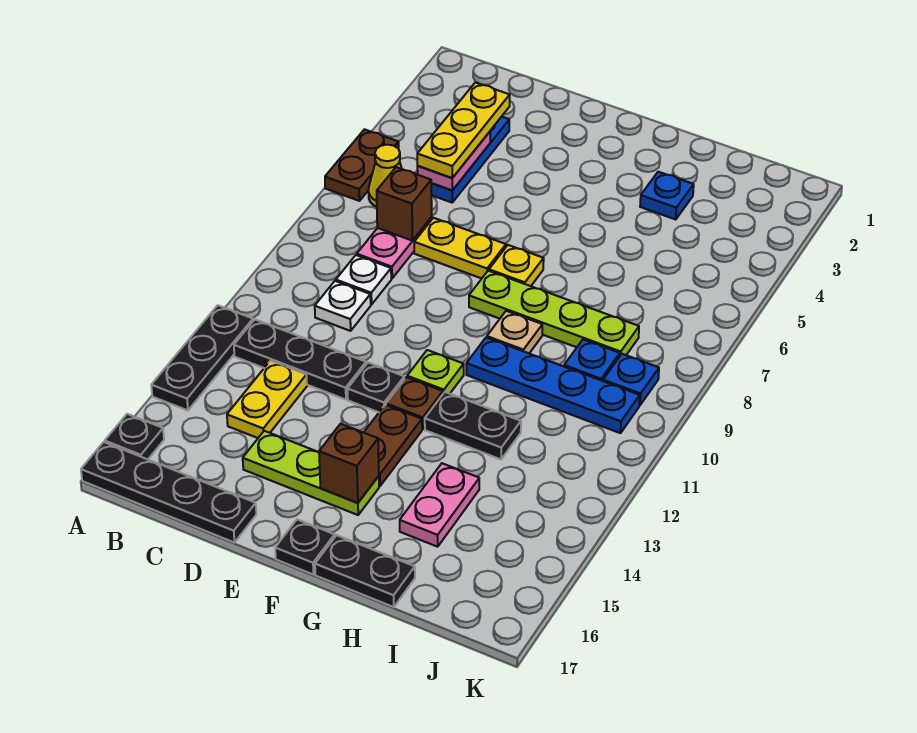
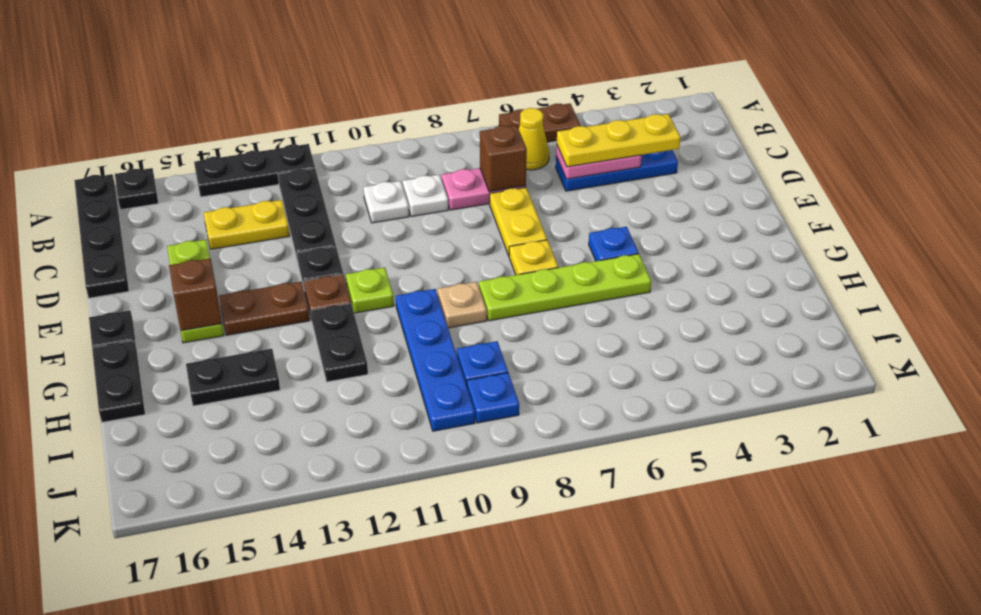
lime 1x4 plate [469,271,639,355] -> lime 1x4 plate turned to [479,254,651,321]
blue 1x1 plate [640,172,694,219] -> blue 1x1 plate moved to [589,227,639,261]
pink 1x2 plate [400,463,479,547] -> black 1x2 plate [186,349,280,406]

